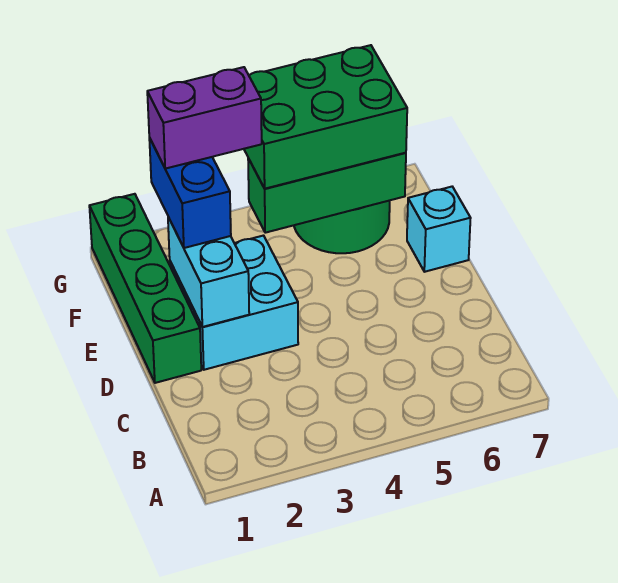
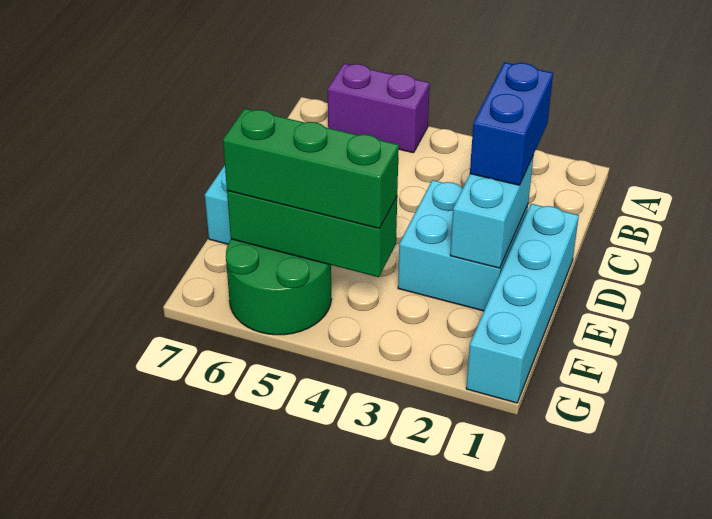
green 1x4 brick [89,194,201,383] -> cyan 1x4 brick [466,204,579,403]
blue 1x2 brick [149,138,231,248] -> blue 1x2 brick moved to [470,62,553,185]
purple 1x2 brick [147,67,262,169] -> purple 1x2 brick moved to [328,64,430,153]
green 2x3 brick [244,45,407,189] -> green 1x3 brick [223,109,399,229]

